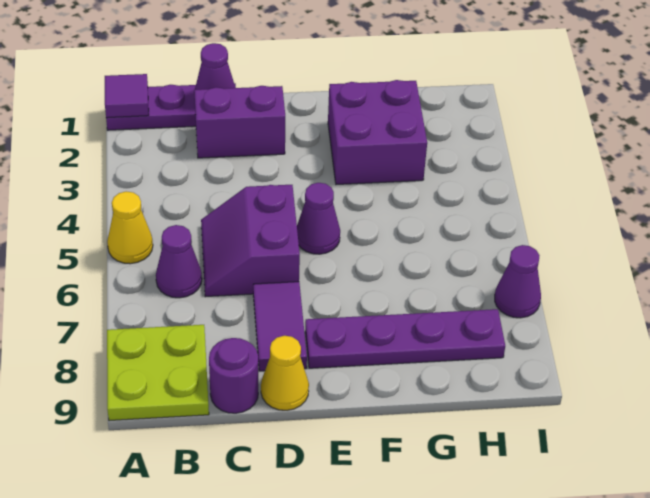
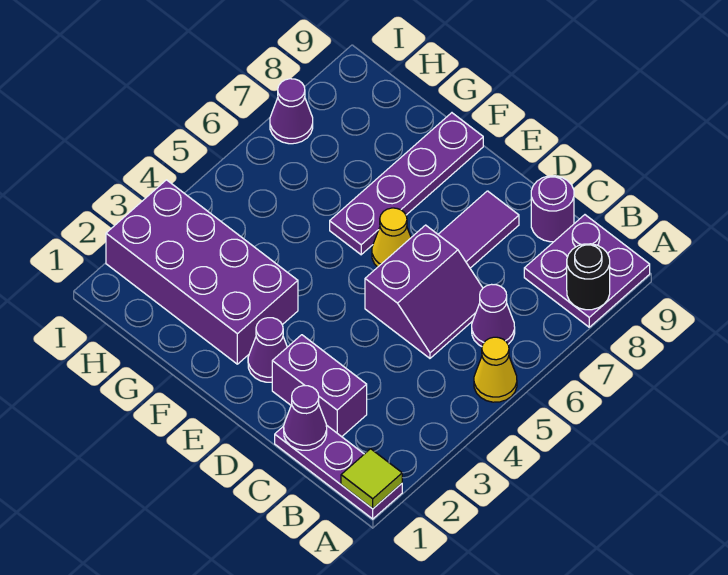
purple 1x1 tile [105,74,149,118] -> lime 1x1 tile [341,449,402,509]
lime 2x2 plate [107,325,209,421] -> purple 2x2 plate [524,215,650,327]
none -> black 1x1 round brick [567,244,610,310]
yellow 1x1 cone [261,336,309,410] -> yellow 1x1 cone moved to [372,208,411,267]
purple 1x1 cone [297,183,340,254] -> purple 1x1 cone moved to [248,318,287,382]
purple 1x4 plate [305,309,505,368] -> purple 1x4 plate turned to [330,113,483,255]
purple 2x2 brick [328,80,427,184] -> purple 2x4 brick [106,180,298,364]

